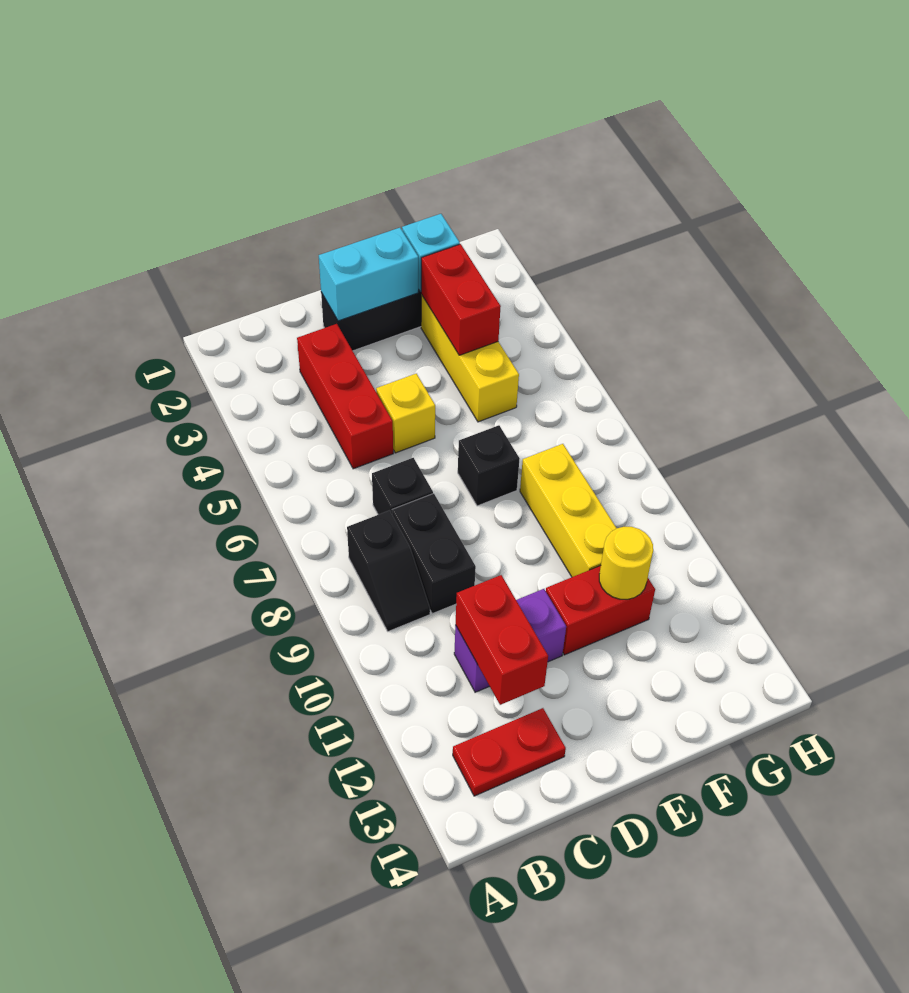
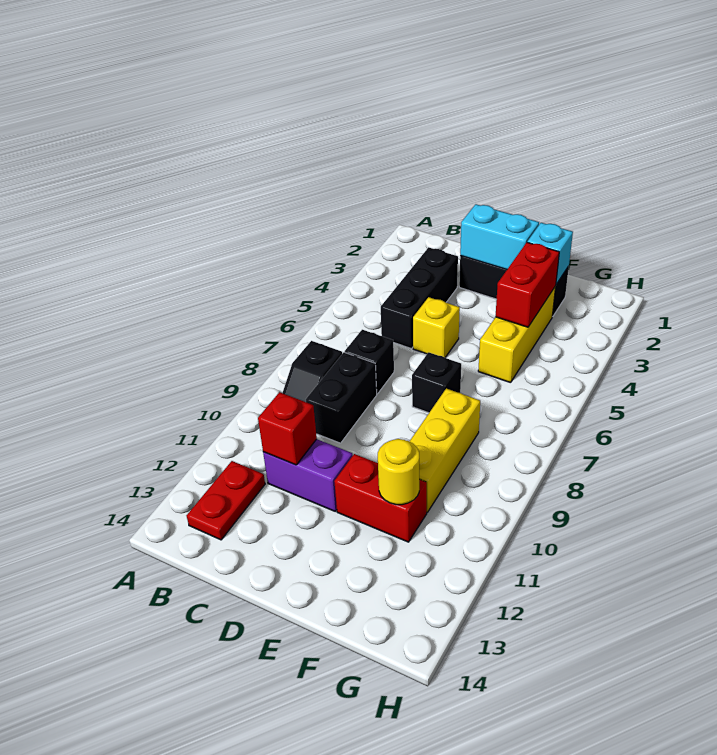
red 1x2 plate [453,708,566,796] -> red 1x2 plate turned to [187,461,265,540]
red 1x3 brick [297,324,393,469] -> black 1x3 brick [381,247,458,349]
red 1x2 brick [456,575,548,705] -> red 1x1 brick [258,392,317,465]

